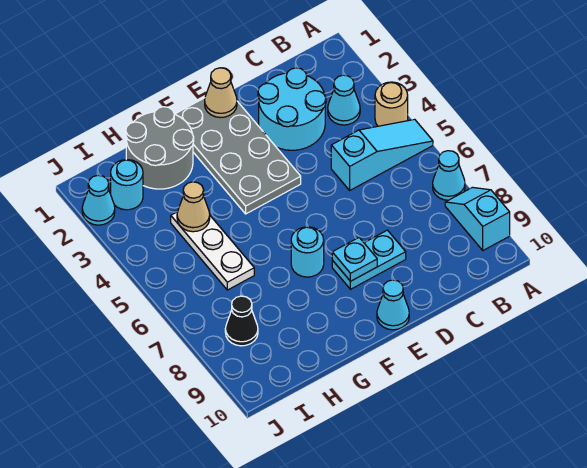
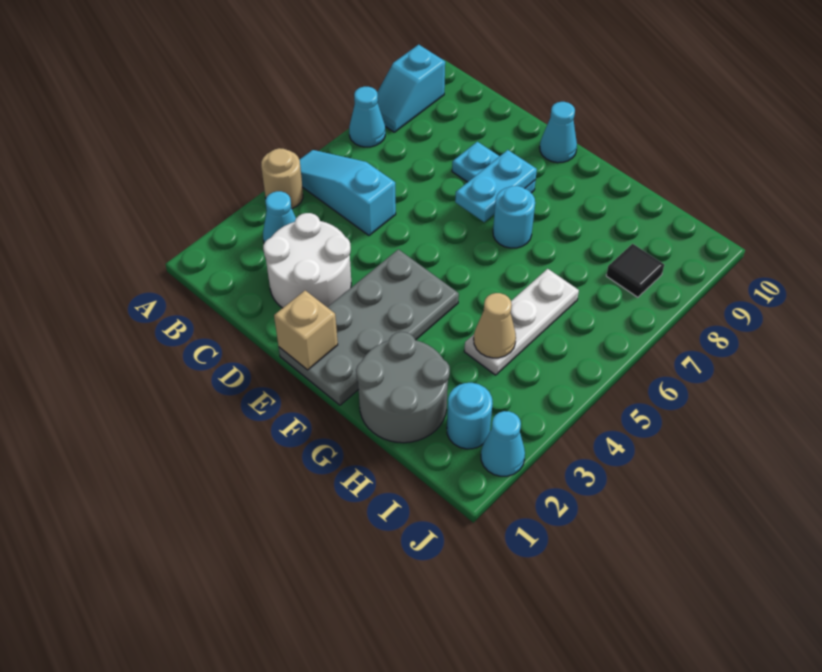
cyan 2x2 round brick [258,68,326,150] -> white 2x2 round brick [263,213,351,308]
tan 1x1 cone [205,68,237,118] -> tan 1x1 brick [274,290,338,370]
cyan 1x1 plate [332,238,377,281] -> cyan 1x2 plate [455,150,537,222]
black 1x1 cone [225,296,258,346] -> black 1x1 tile [606,244,664,297]

